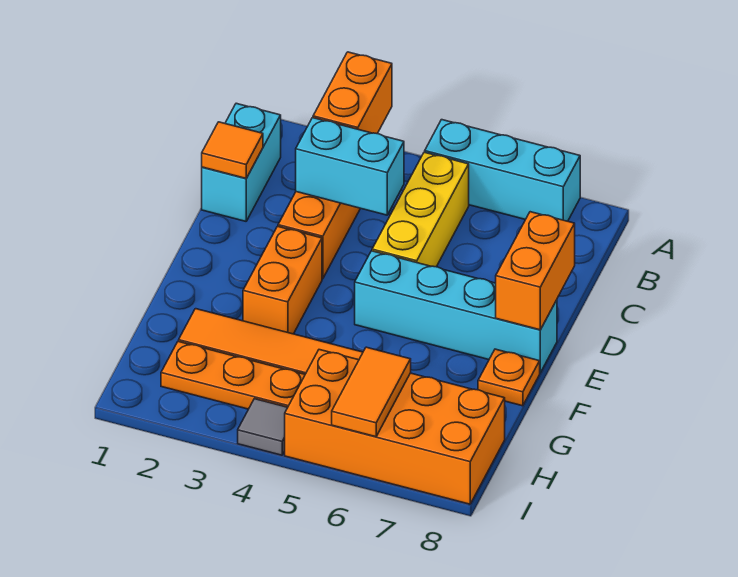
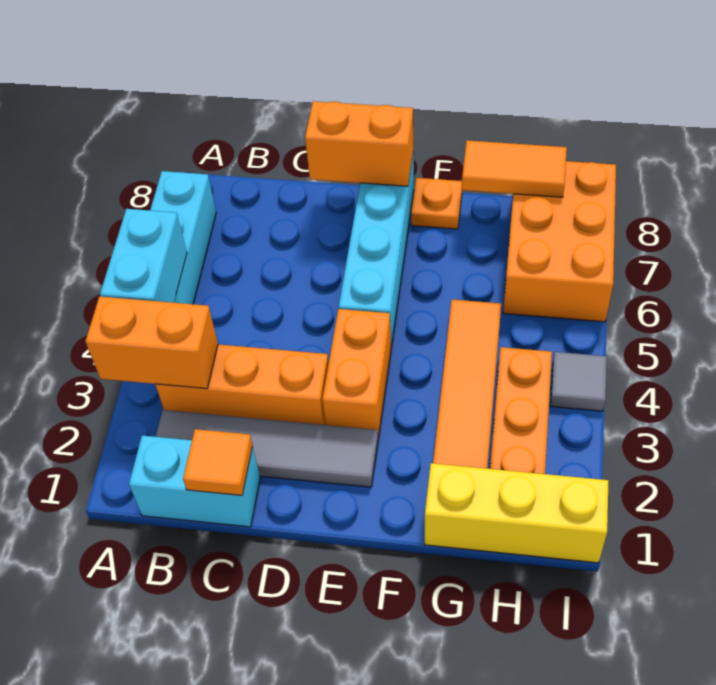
none -> grey 1x4 tile [156,410,378,487]
yellow 1x3 brick [372,152,469,267] -> yellow 1x3 brick moved to [425,463,609,563]
cyan 1x2 brick [296,118,404,215] -> cyan 1x2 brick moved to [100,209,187,303]
orange 1x2 brick [243,226,322,334] -> orange 1x2 brick turned to [322,309,391,438]
orange 2x4 brick [285,350,505,504] -> orange 2x3 brick [503,161,616,322]
orange 1x2 tile [332,347,411,437] -> orange 1x2 tile moved to [462,140,567,197]

